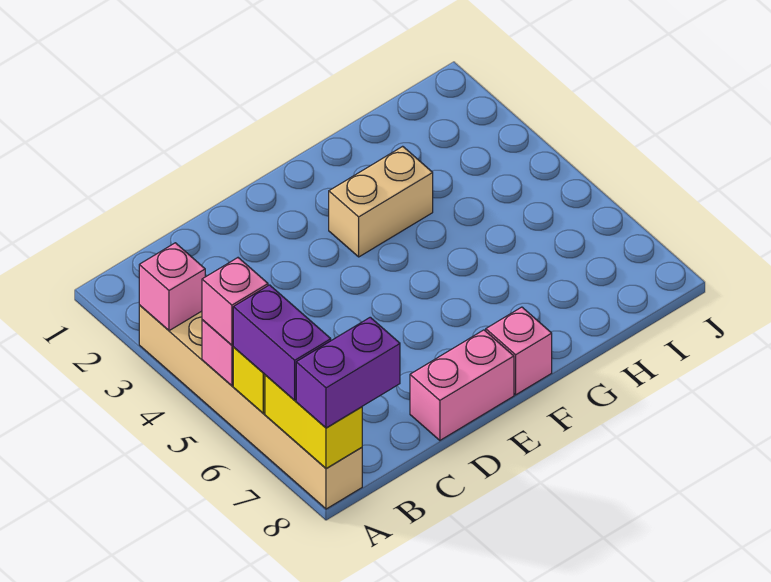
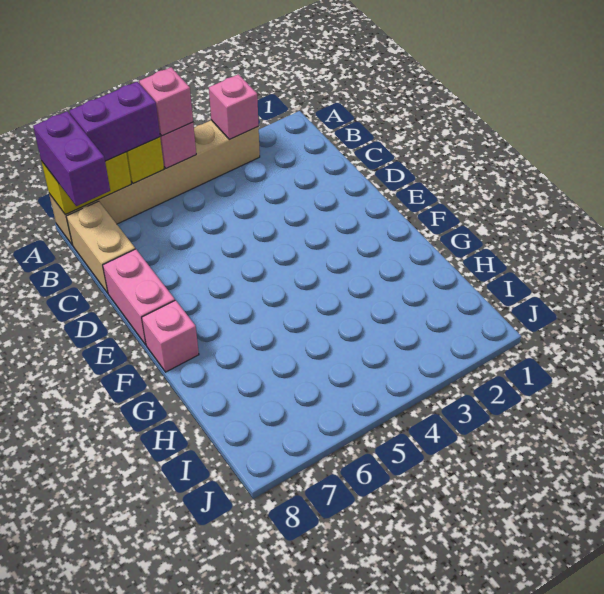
tan 1x2 brick [329,146,433,257] -> tan 1x2 brick moved to [66,201,135,293]

